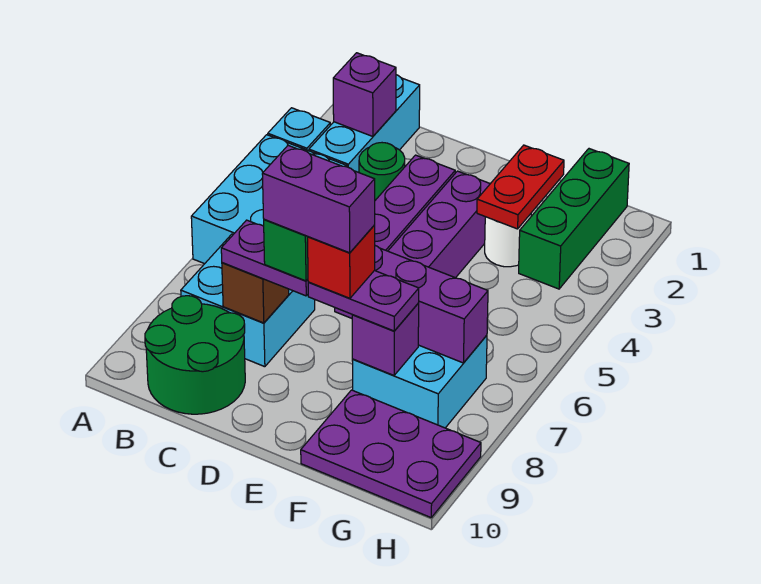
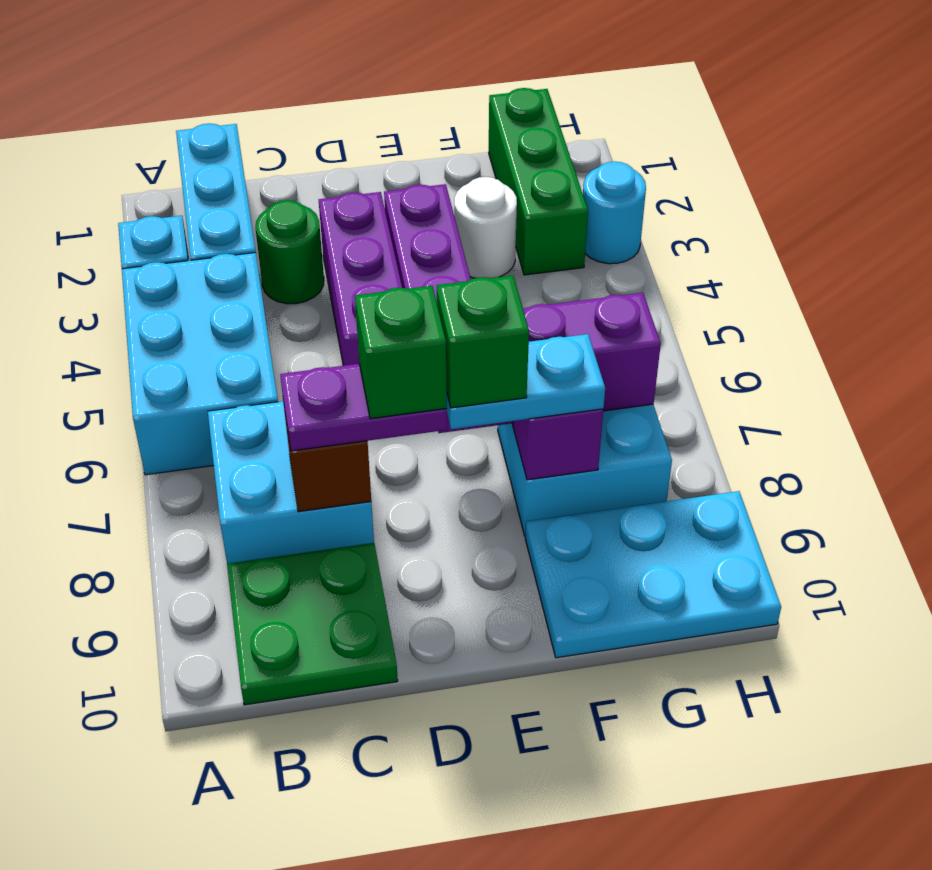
purple 1x1 brick [333,53,396,136] -> none
green 2x2 round brick [145,296,245,414] -> green 2x2 plate [227,543,398,705]
purple 1x2 brick [262,146,375,253] -> none
purple 1x2 plate [308,271,419,331] -> cyan 1x2 plate [447,334,605,429]
red 1x1 brick [308,225,375,298] -> green 1x1 brick [437,276,529,408]
red 1x2 plate [477,145,564,229] -> none
purple 2x3 plate [301,390,481,517] -> cyan 2x3 plate [525,491,781,658]
none -> cyan 1x1 round brick [583,162,646,264]

